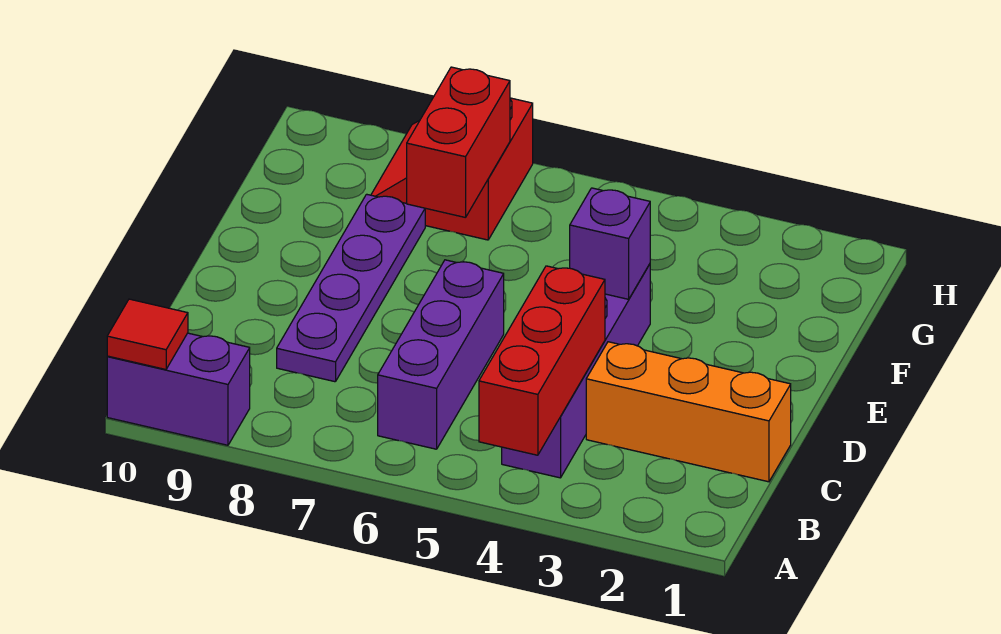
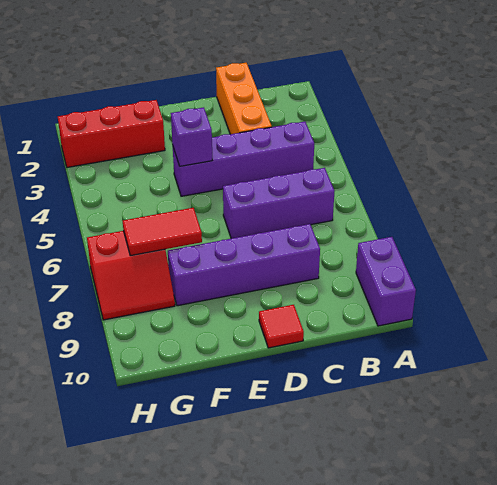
red 1x3 brick [479,266,605,455] -> red 1x3 brick moved to [58,100,165,167]
red 1x1 tile [107,299,188,369] -> red 1x1 tile moved to [259,305,304,348]
purple 1x4 plate [277,194,425,382] -> purple 1x4 brick [168,224,320,306]
red 1x2 brick [407,67,510,218] -> red 1x2 tile [123,208,202,256]

